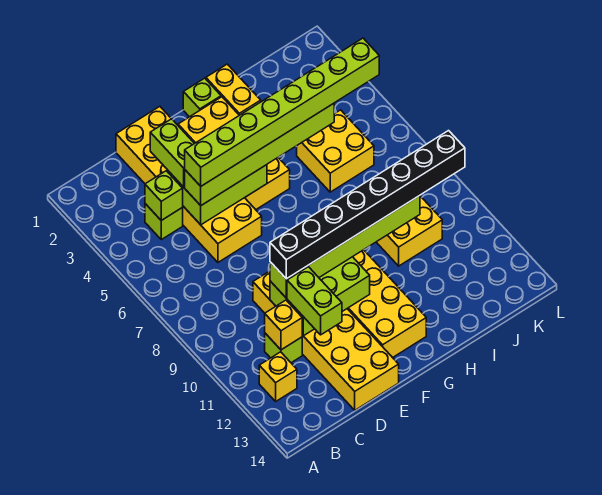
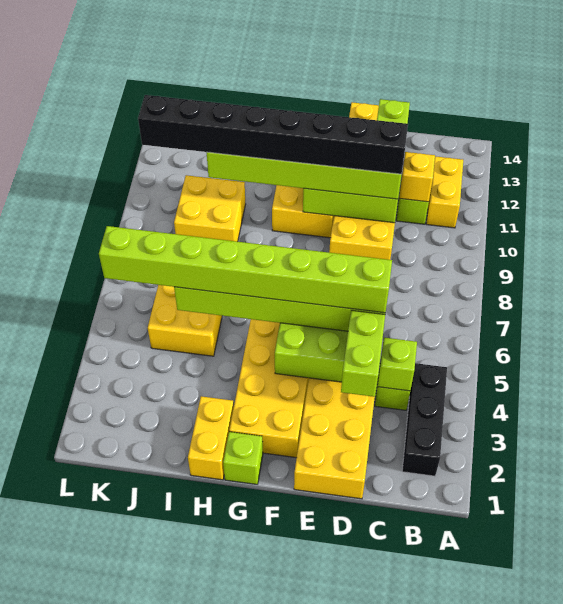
none -> black 1x3 brick [402,363,447,476]
yellow 1x1 brick [259,352,297,401] -> yellow 1x2 brick [426,156,463,228]

